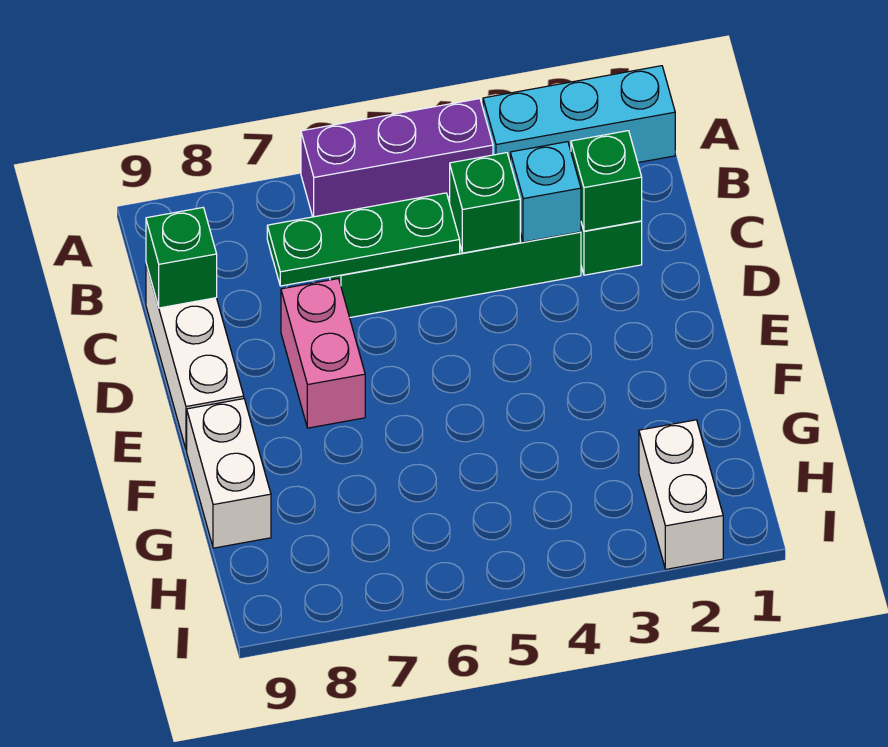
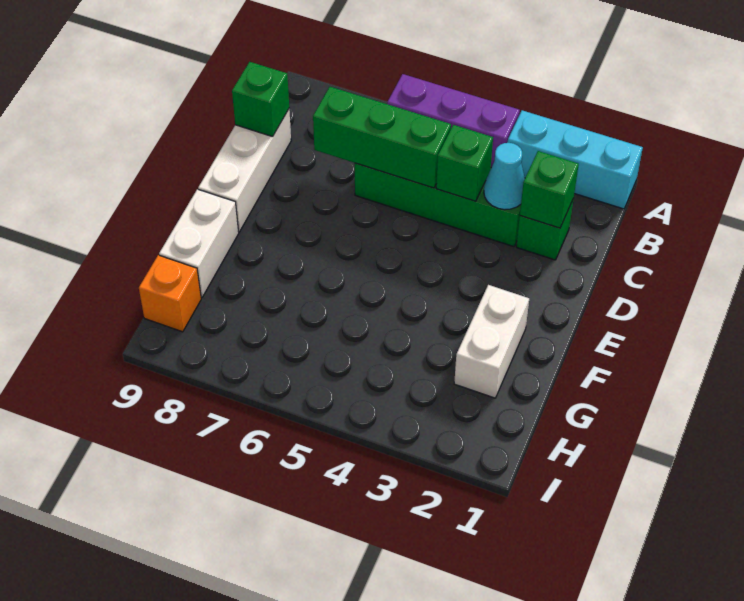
cyan 1x1 brick [510,142,581,242] -> cyan 1x1 cone [484,143,525,210]
green 1x3 plate [267,193,460,286] -> green 1x3 brick [313,87,451,188]
pink 1x2 brick [281,279,365,428] -> none
white 1x2 brick [639,420,723,569] -> white 1x2 brick moved to [454,285,529,398]
none -> orange 1x1 brick [139,255,201,332]

